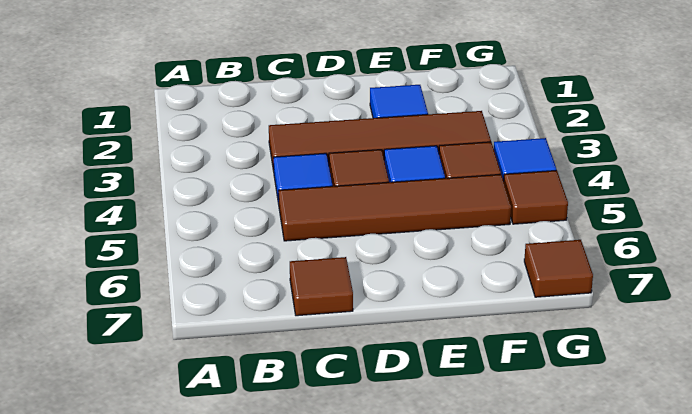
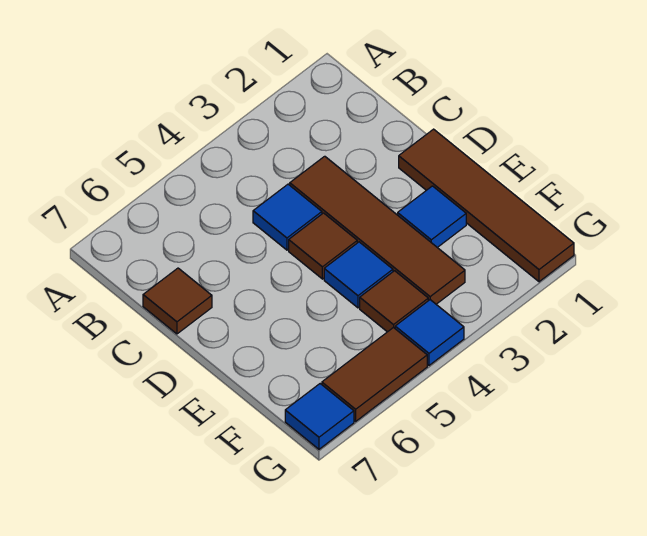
brown 1x4 tile [279,174,511,241] -> brown 1x4 tile moved to [399,129,574,282]
brown 1x1 tile [504,170,568,224] -> brown 1x2 tile [322,327,427,421]
brown 1x1 tile [524,240,593,297] -> blue 1x1 tile [285,384,354,449]

